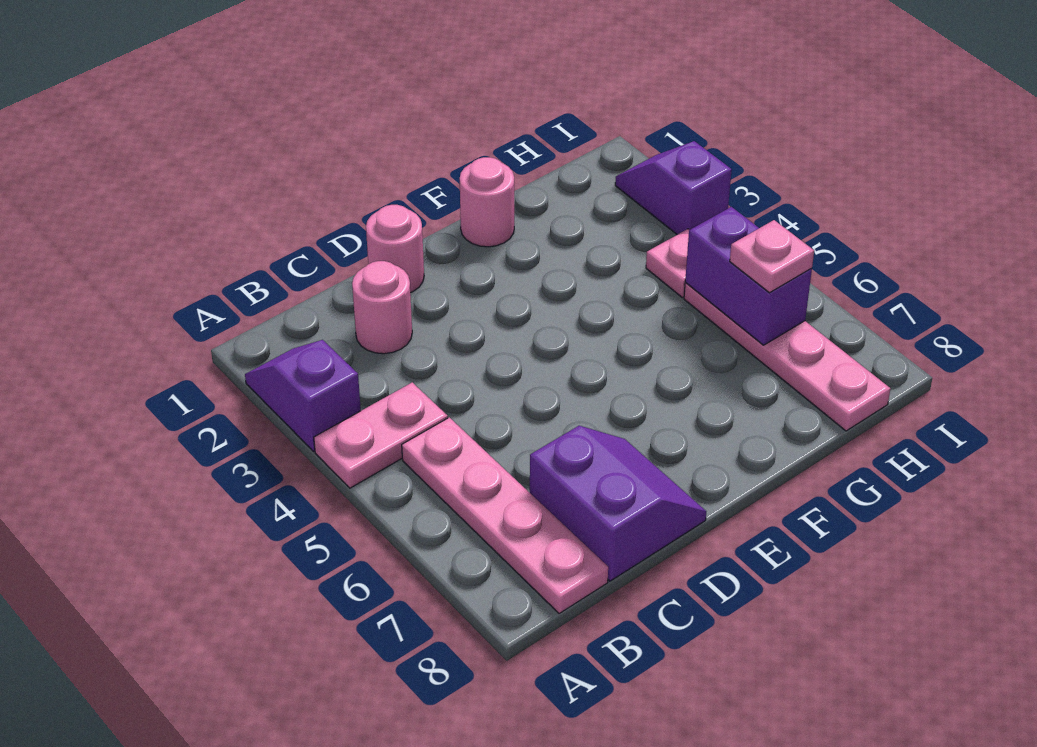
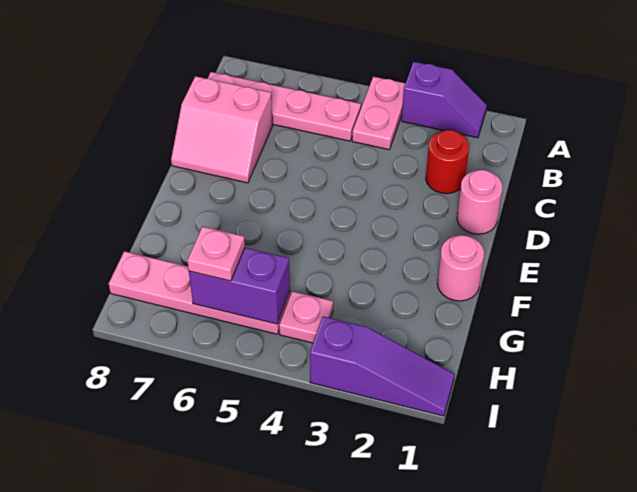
pink 1x1 round brick [352,261,412,354] -> red 1x1 round brick [426,130,469,194]
purple 2x2 slope [530,426,706,581] -> pink 2x2 slope [171,76,273,183]
purple 1x2 slope [615,141,732,235] -> purple 1x3 slope [310,316,455,416]

